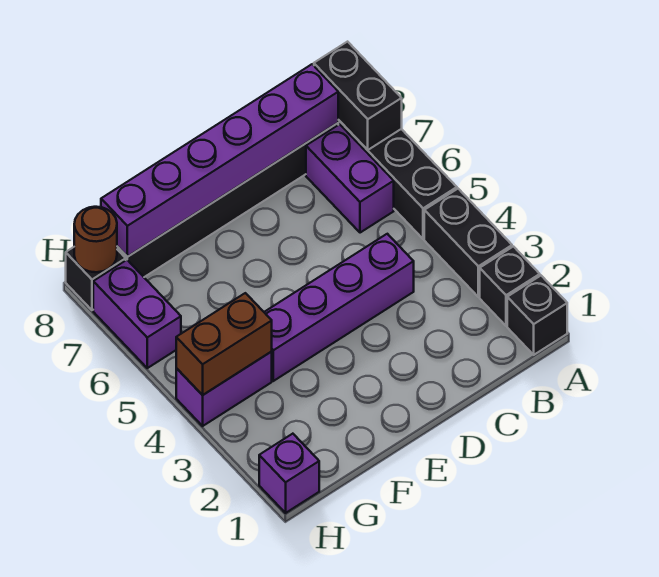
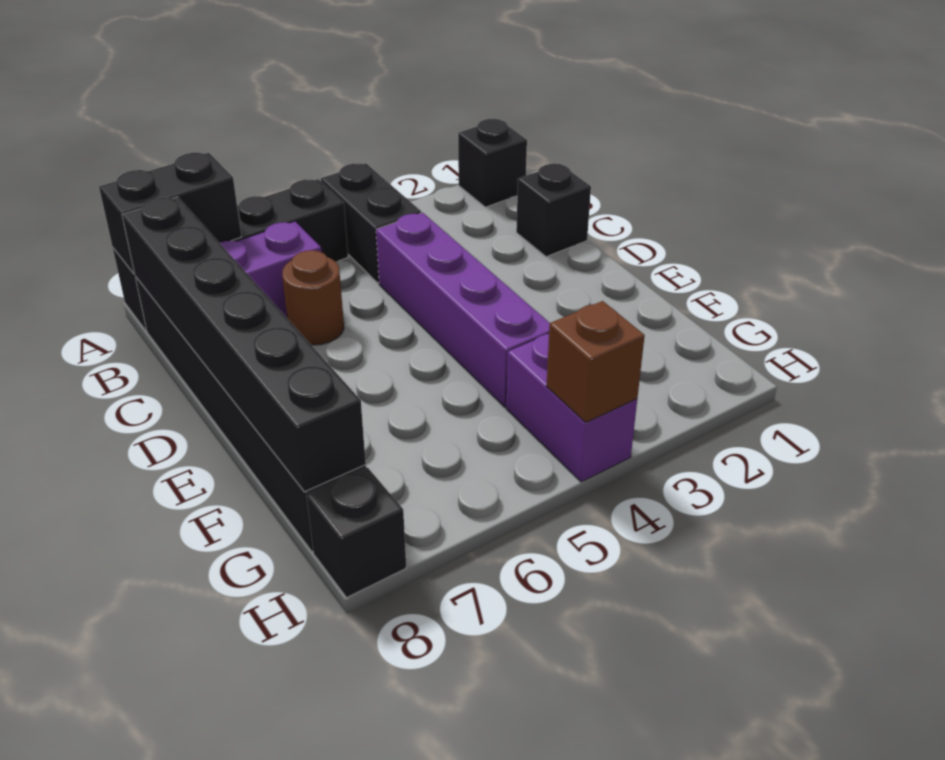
black 1x1 brick [480,247,540,326] -> black 1x1 brick moved to [516,164,591,257]
black 1x2 brick [424,189,512,297] -> black 1x2 brick turned to [321,163,421,283]
purple 1x6 brick [101,64,338,257] -> black 1x6 brick [122,197,366,492]
brown 1x2 brick [176,293,272,395] -> brown 1x1 brick [546,301,645,422]
purple 1x1 brick [259,434,319,513] -> none
purple 1x2 brick [93,260,181,368] -> none
brown 1x1 round brick [74,207,117,272] -> brown 1x1 round brick moved to [282,250,344,345]

